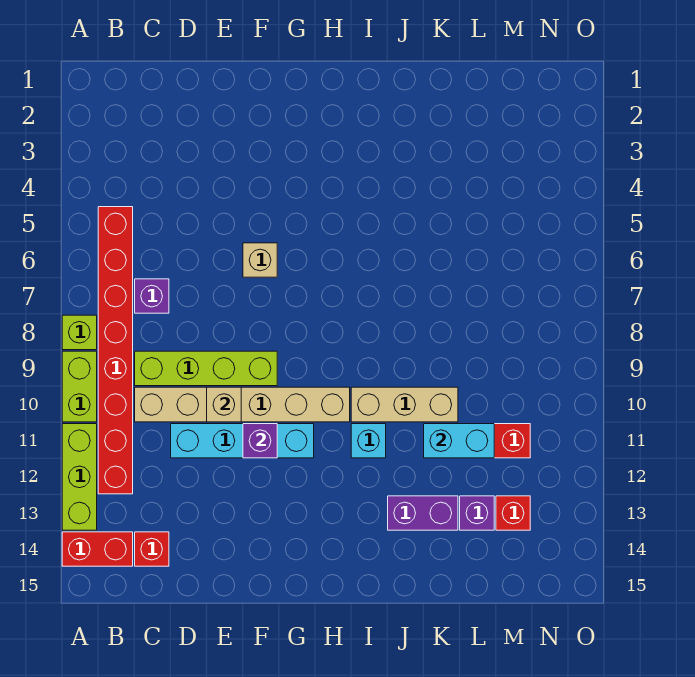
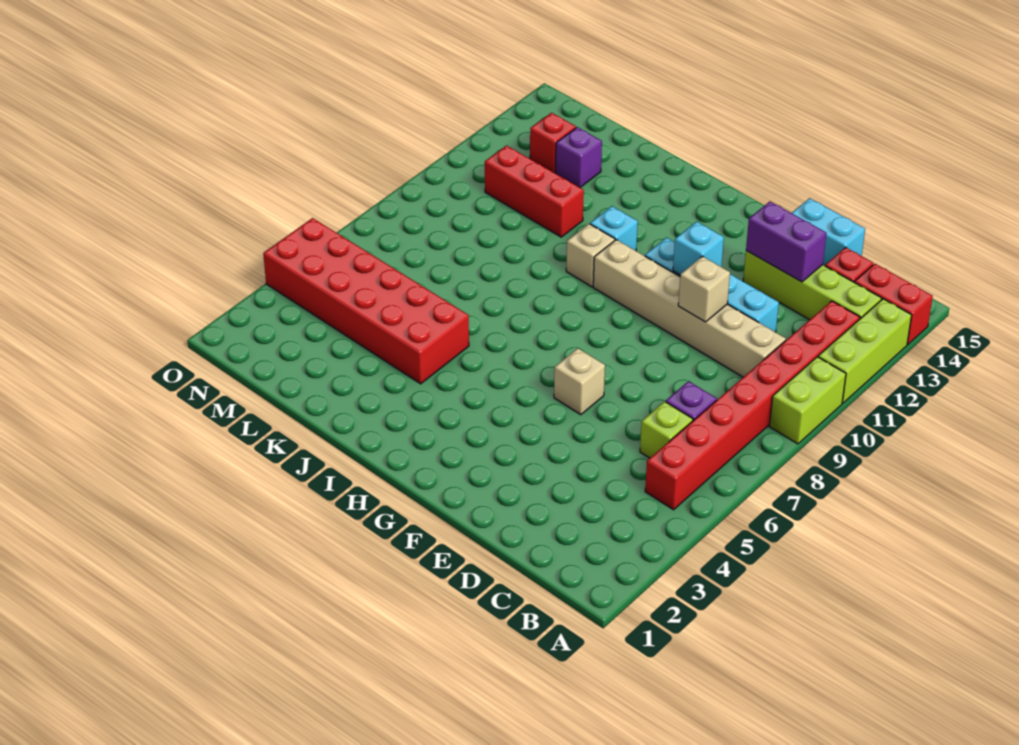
lime 1x1 brick [62,315,97,350] -> lime 1x1 brick moved to [640,402,693,458]
lime 1x4 brick [135,351,277,386] -> lime 1x4 brick moved to [743,251,882,320]
purple 1x1 brick [243,424,277,458] -> cyan 1x1 brick [673,221,724,275]
tan 1x3 brick [351,387,458,422] -> tan 1x1 brick [566,224,615,287]
none -> red 2x6 brick [263,218,469,384]
purple 1x2 brick [388,496,458,530] -> purple 1x2 brick moved to [746,202,826,282]
cyan 1x2 brick [424,424,494,458] -> cyan 1x2 brick moved to [792,198,865,266]

